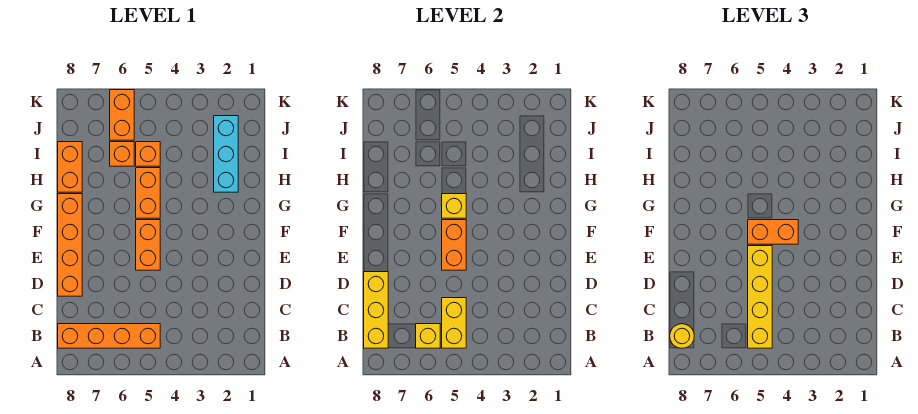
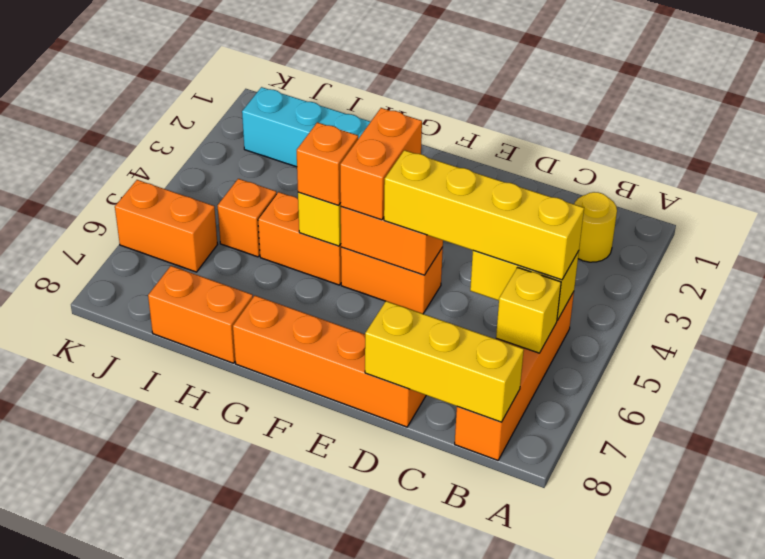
yellow 1x1 round brick [670,324,694,348] -> yellow 1x1 round brick moved to [574,192,617,262]
orange 1x1 brick [110,142,134,166] -> orange 1x1 brick moved to [297,122,358,205]

